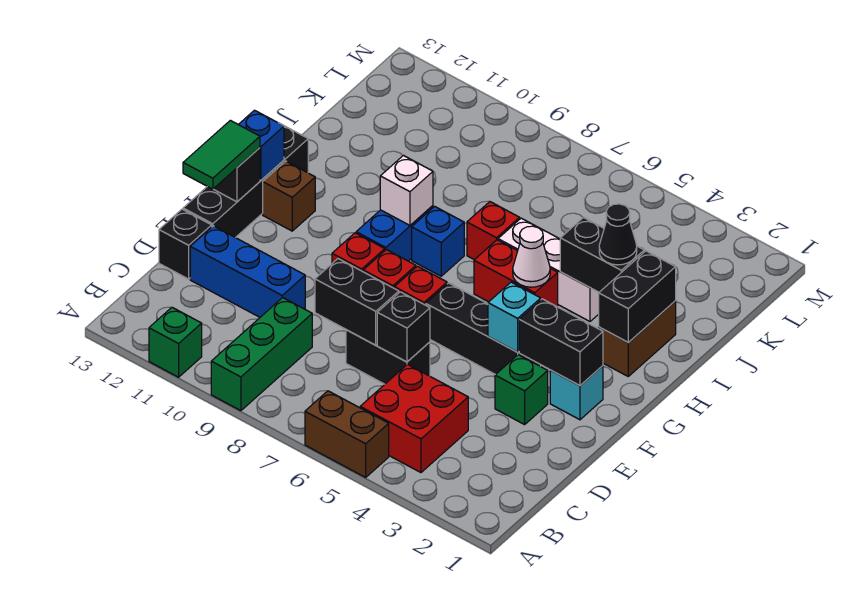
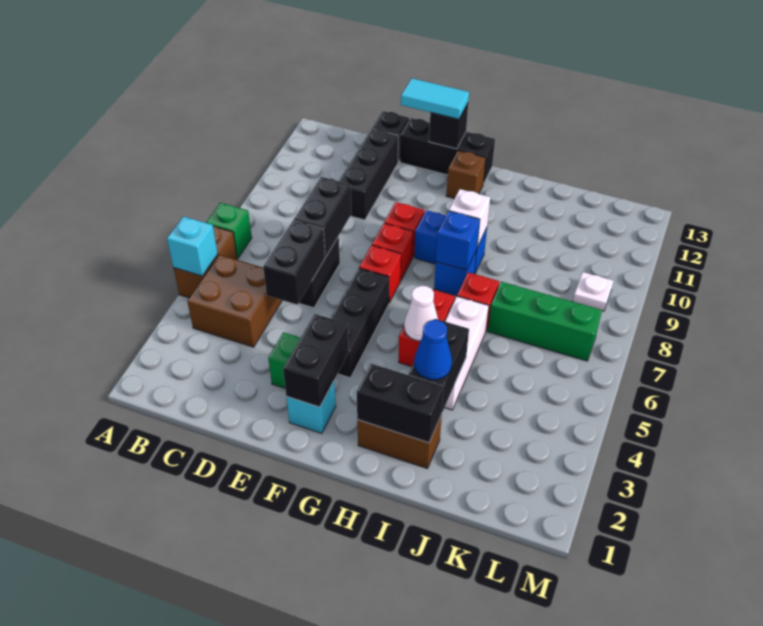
green 1x3 brick [211,298,312,411] -> green 1x3 brick moved to [488,282,602,361]
green 1x1 brick [149,307,202,377] -> green 1x1 brick moved to [206,203,252,258]
red 2x2 brick [360,364,468,473] -> brown 2x2 brick [187,255,282,347]
black 1x1 brick [377,292,430,362] -> black 1x2 brick [263,220,325,305]
blue 1x3 brick [190,226,305,317] -> black 1x3 brick [339,129,398,220]
black 1x4 brick [183,126,308,238] -> black 1x3 brick [400,118,495,184]
green 1x2 tile [183,120,260,189] -> cyan 1x2 tile [401,78,469,119]
cyan 1x1 brick [488,282,541,352] -> cyan 1x1 brick moved to [167,216,218,276]
blue 1x1 brick [238,110,284,180] -> blue 1x1 brick moved to [436,211,480,270]
black 1x1 cone [599,204,637,265] -> blue 1x1 cone [414,320,452,380]
none -> white 1x1 plate [573,272,613,311]

